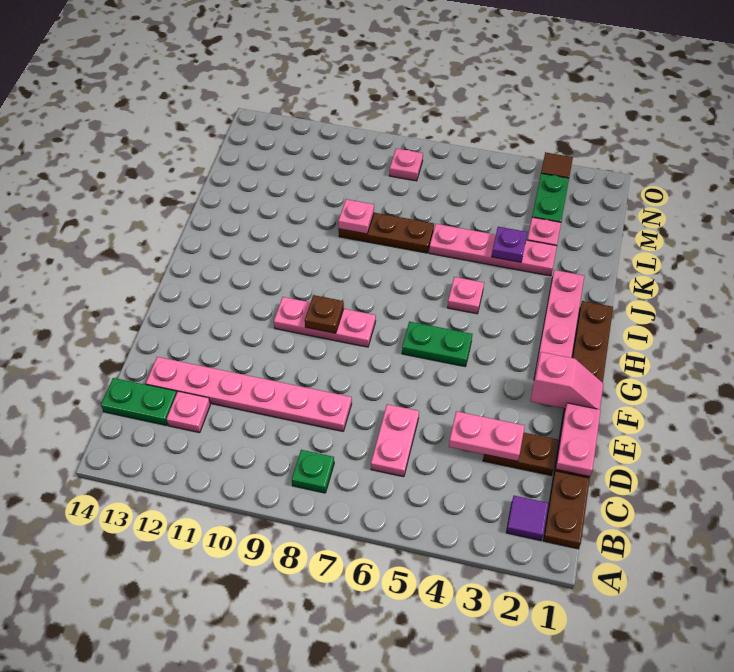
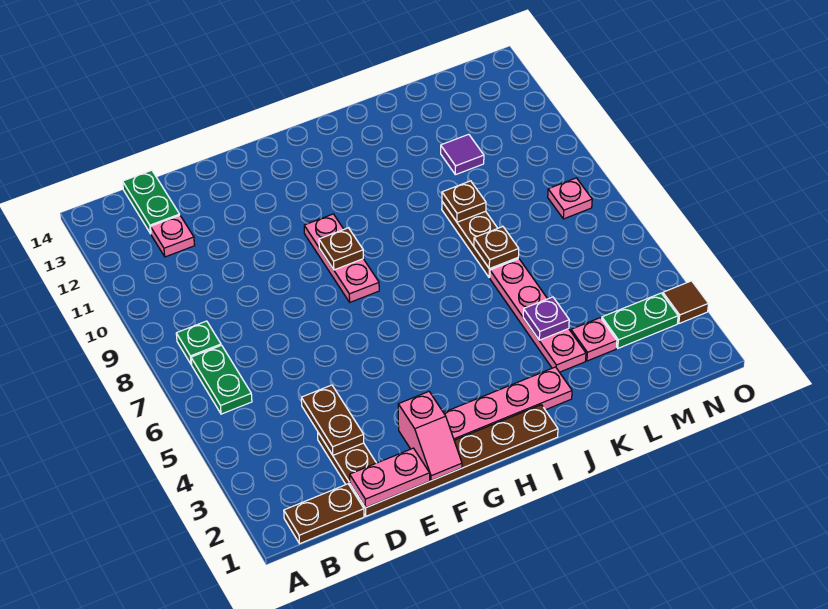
purple 1x1 tile [506,496,548,541] -> purple 1x1 tile moved to [441,134,484,175]
pink 1x2 plate [371,404,419,477] -> none
pink 1x2 plate [449,411,525,461] -> brown 1x2 plate [301,385,364,455]
pink 1x6 plate [146,357,352,431] -> none
green 1x2 plate [402,322,472,367] -> green 1x2 plate moved to [191,345,252,414]
pink 1x1 plate [448,277,484,314] -> none
none -> brown 1x1 plate [474,226,519,269]
pink 1x1 plate [338,199,374,234] -> brown 1x1 plate [442,181,486,222]

